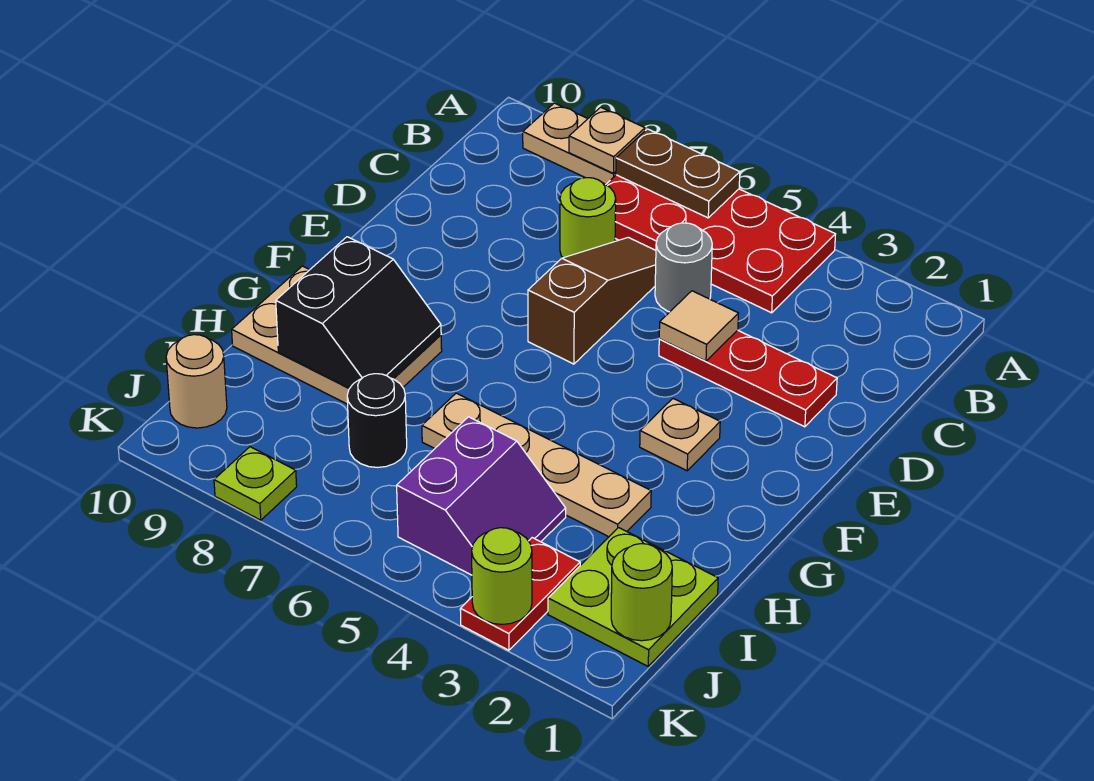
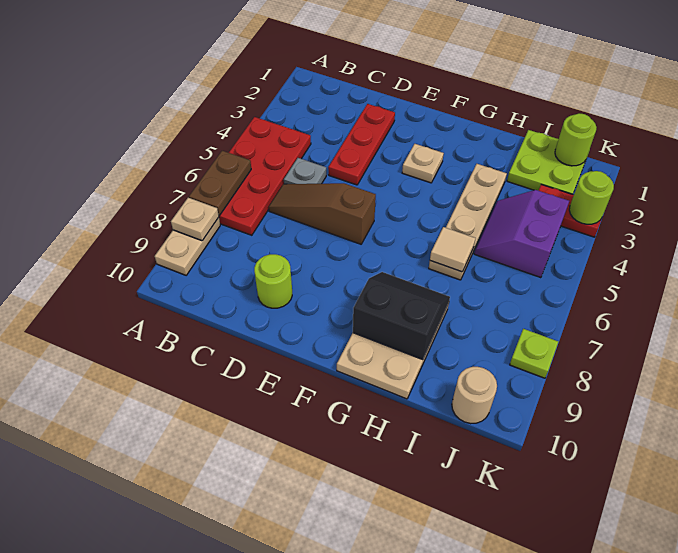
grey 1x1 round brick [655,223,712,312] -> grey 1x1 plate [284,158,326,184]
lime 1x1 round brick [560,178,616,258] -> lime 1x1 round brick moved to [254,254,292,308]
tan 1x1 tile [659,291,738,361] -> tan 1x1 tile moved to [430,227,476,272]
purple 2x2 slope [397,417,566,575] -> purple 2x2 slope turned to [474,190,569,278]
black 1x1 round brick [347,374,407,467] -> none

